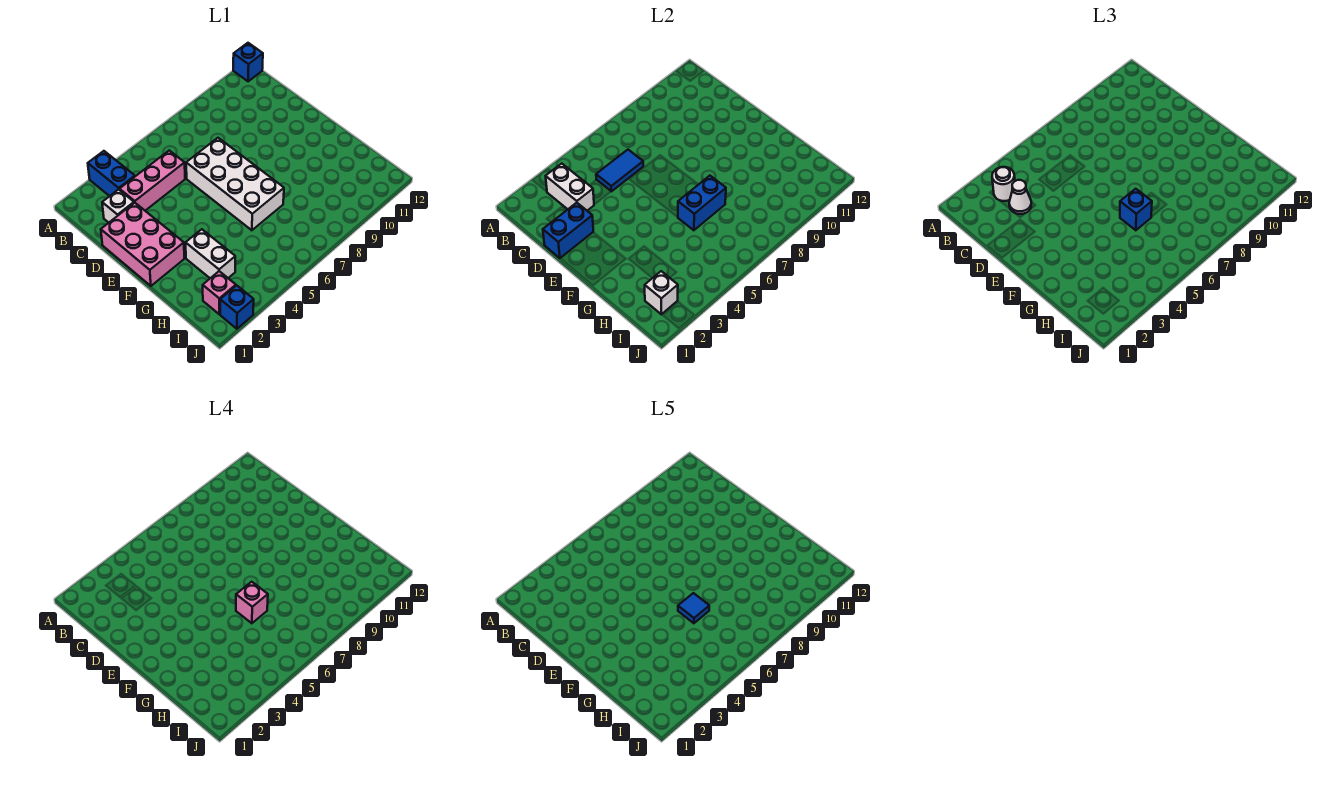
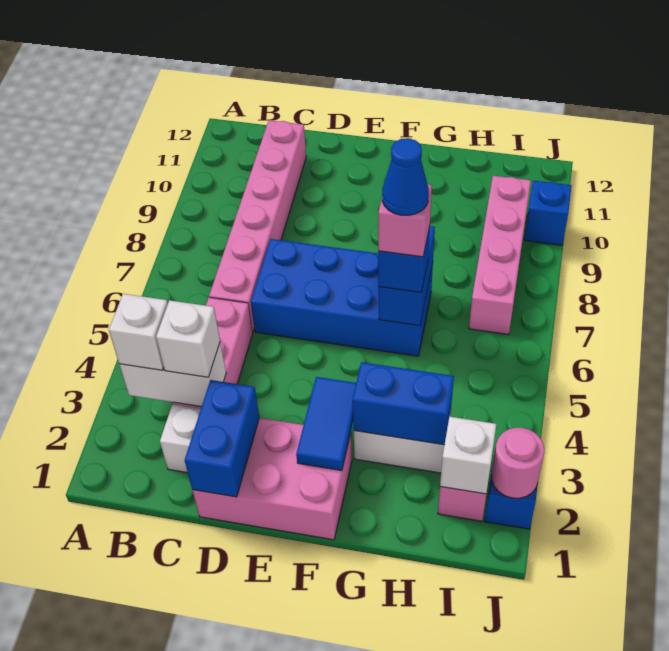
blue 1x2 brick [88,151,135,196] -> blue 1x2 brick moved to [352,362,454,445]
blue 1x1 brick [233,43,263,81] -> blue 1x1 brick moved to [524,181,572,245]
white 1x1 round brick [992,167,1015,201] -> white 1x1 brick [109,294,168,370]
white 1x1 cone [1009,180,1031,214] -> white 1x1 brick [156,300,220,377]
blue 1x2 tile [596,150,643,191] -> blue 1x2 tile moved to [296,377,356,470]
none -> pink 1x6 brick [209,120,306,332]
white 2x4 brick [186,138,284,230] -> blue 2x4 brick [251,239,433,356]
blue 1x1 tile [678,593,709,623] -> blue 1x1 cone [382,138,429,215]
none -> pink 1x4 brick [469,176,531,335]
none -> pink 1x1 round brick [491,428,544,498]

